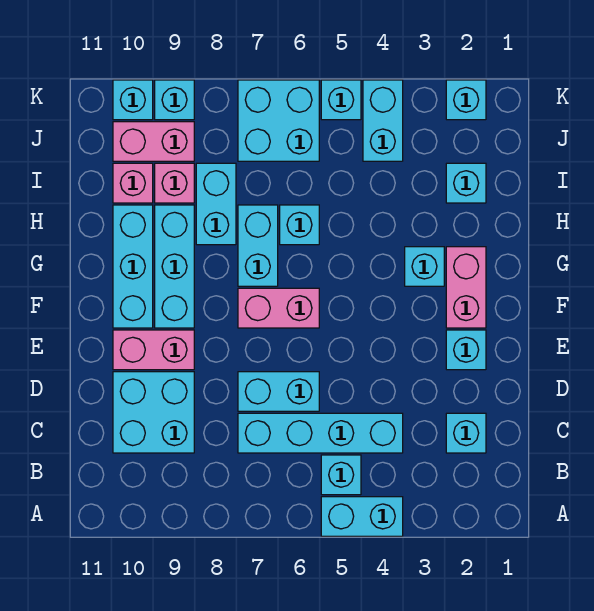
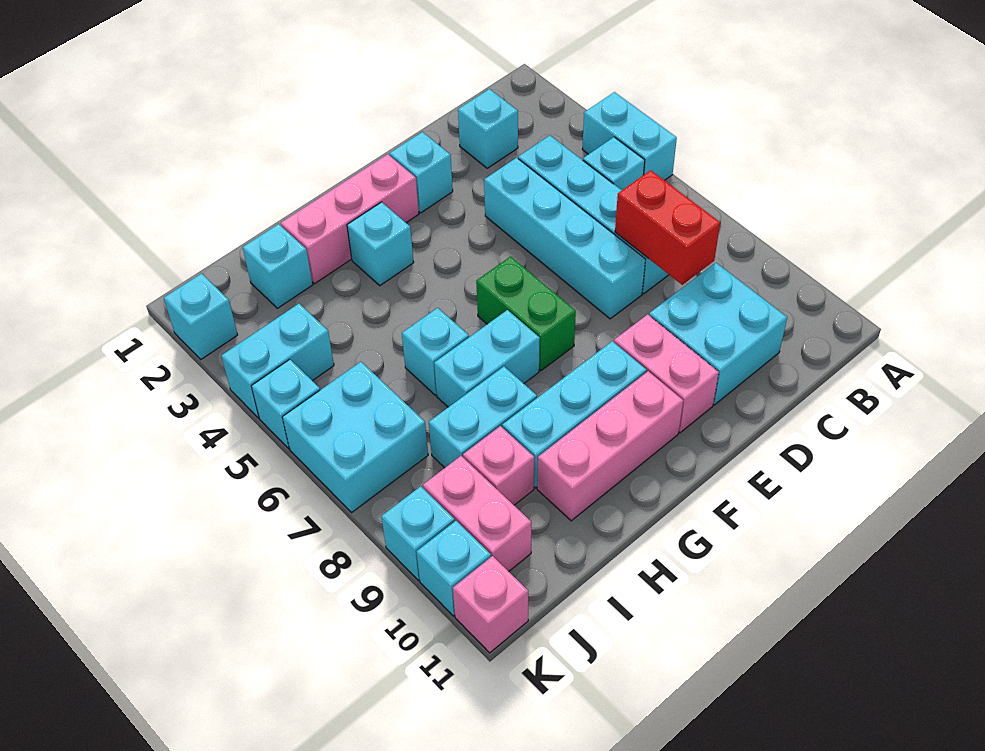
none -> red 1x2 brick [615,170,720,285]
cyan 1x2 brick [238,372,319,411] -> cyan 1x4 brick [484,158,646,319]
pink 1x2 brick [446,247,486,328] -> pink 1x3 brick [281,154,419,284]
pink 1x2 brick [238,288,319,328] -> green 1x2 brick [476,257,576,371]
cyan 1x3 brick [113,205,153,328] -> pink 1x3 brick [537,371,683,521]
pink 1x1 brick [113,163,153,203] -> pink 1x1 brick moved to [453,556,528,653]

